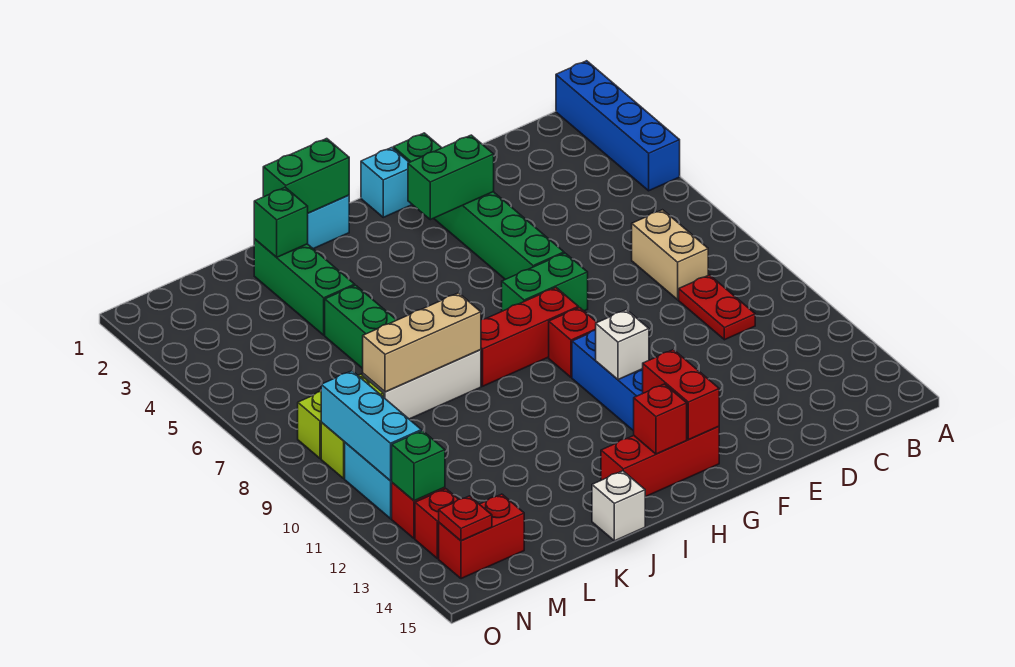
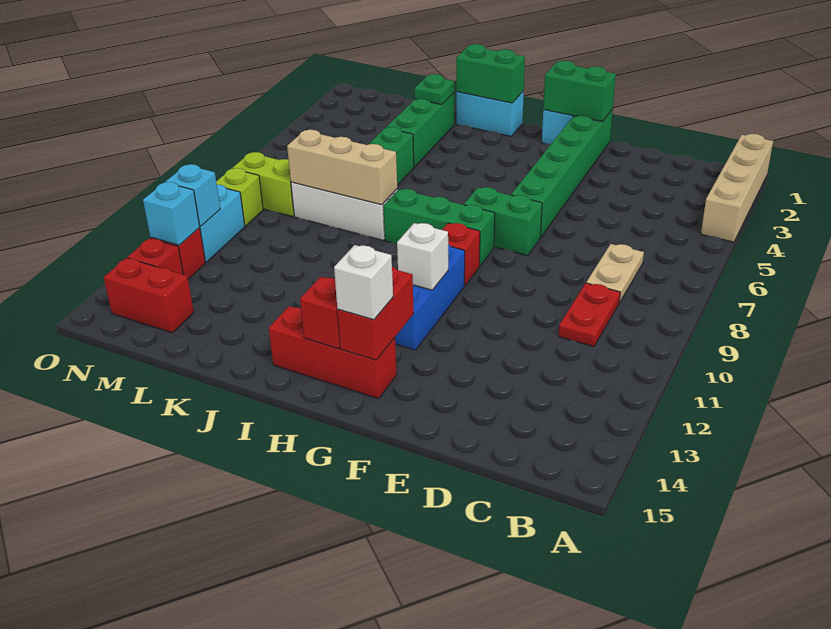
blue 1x4 brick [556,61,680,191] -> tan 1x4 brick [701,134,773,242]
tan 1x2 brick [632,210,708,300] -> tan 1x2 plate [586,244,644,303]
green 1x2 brick [408,135,494,220] -> green 1x2 brick moved to [543,61,616,122]
red 1x3 brick [481,288,578,386] -> green 1x3 brick [383,189,495,266]
white 1x1 brick [592,471,645,541] -> white 1x1 brick moved to [334,245,393,320]
green 1x1 brick [254,187,308,257] -> green 1x1 plate [415,74,454,105]
cyan 1x3 brick [321,371,421,481] -> cyan 1x1 brick [166,164,220,226]
green 1x1 brick [392,431,445,501] -> cyan 1x1 brick [143,182,200,245]
red 1x1 plate [439,496,492,541] -> none

